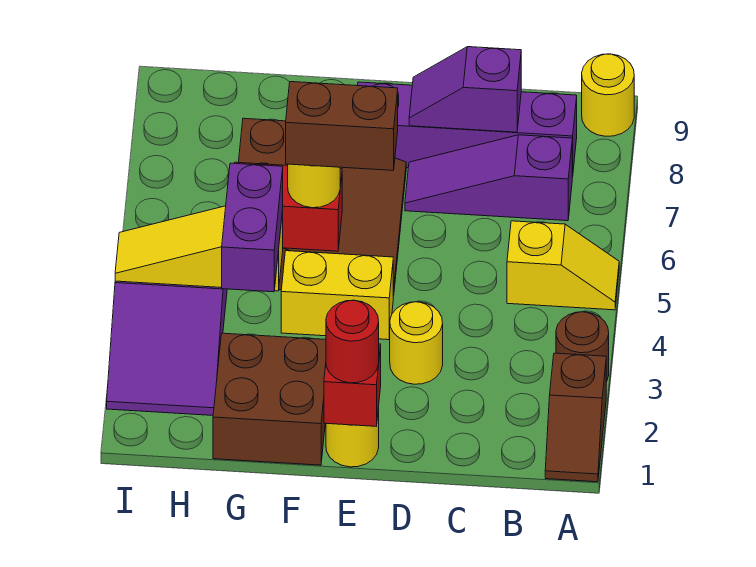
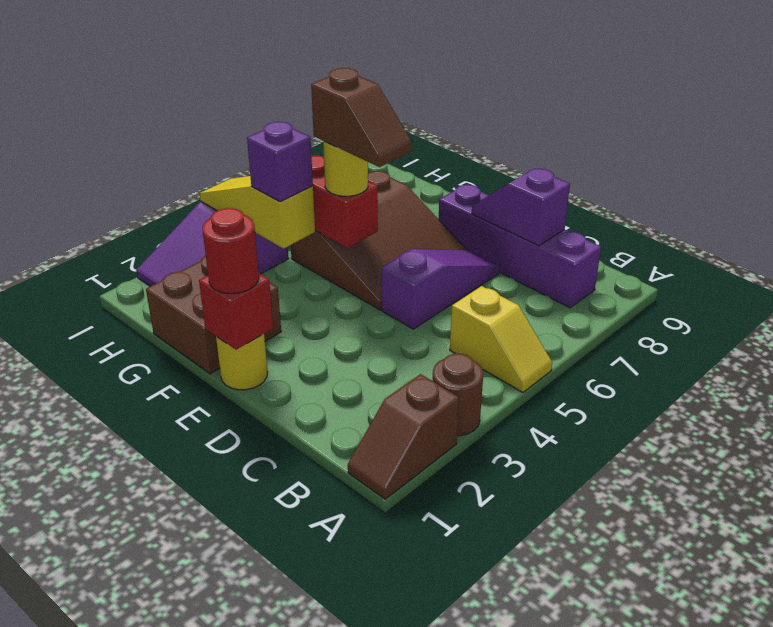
yellow 1x1 round brick [582,54,634,136] -> none
purple 1x3 slope [405,135,572,221] -> purple 1x3 slope turned to [382,249,499,329]
yellow 1x1 round brick [389,302,443,384] -> none
yellow 1x2 brick [281,251,393,340] -> none
brown 1x2 brick [286,82,398,170] -> brown 1x2 slope [311,68,412,167]
purple 1x2 brick [222,163,283,292] -> purple 1x1 brick [247,122,313,202]

